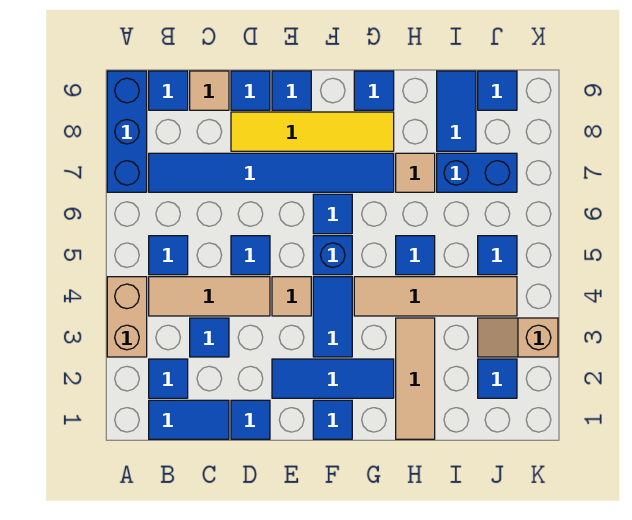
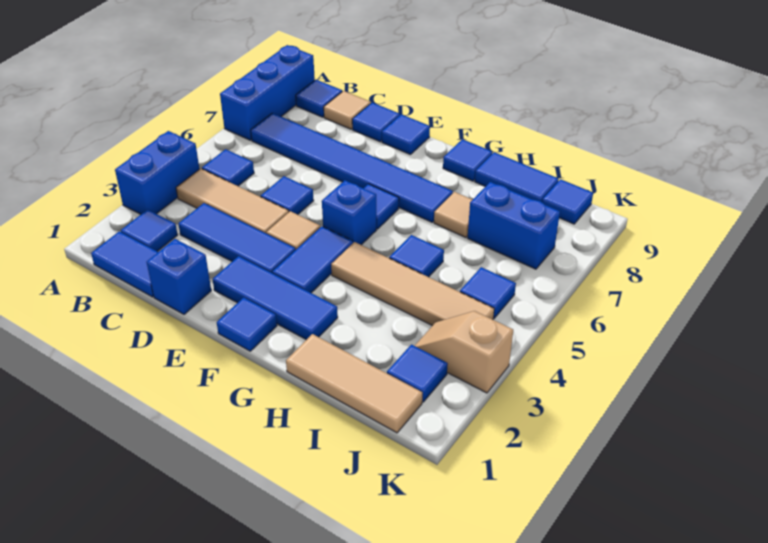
tan 1x2 brick [107,277,147,357] -> blue 1x2 brick [115,131,199,214]
blue 1x1 tile [190,318,229,357] -> blue 1x3 tile [179,203,296,273]
blue 1x1 tile [231,400,270,439] -> blue 1x1 brick [147,239,211,314]
yellow 1x4 tile [231,112,394,151] -> none
tan 1x3 tile [396,318,435,439] -> tan 1x3 tile turned to [286,334,422,433]
blue 1x2 tile [437,71,476,151] -> blue 1x2 tile turned to [475,152,559,202]

